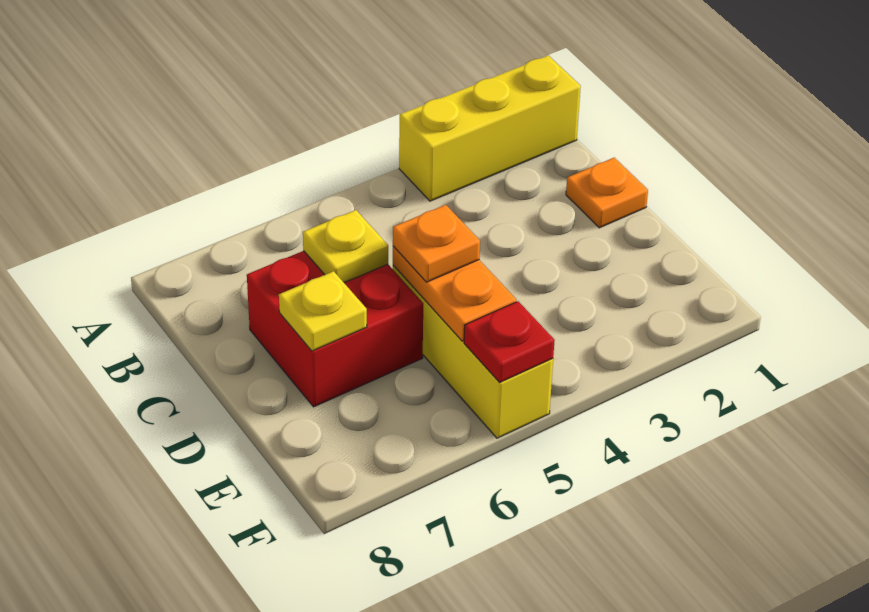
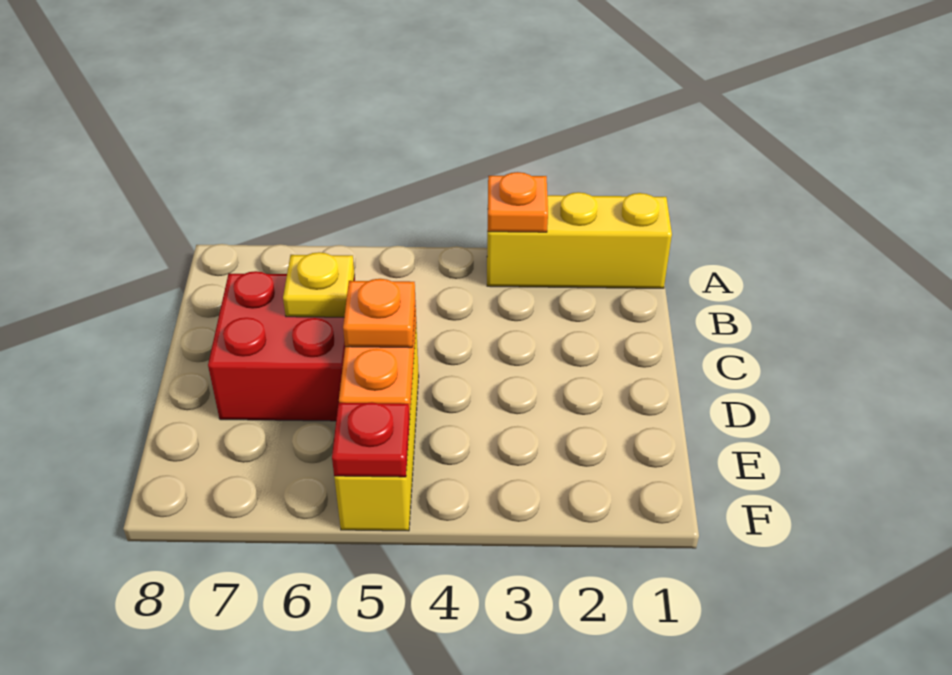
orange 1x1 plate [566,158,648,228] -> orange 1x1 plate moved to [488,172,548,232]
yellow 1x1 plate [279,271,367,351] -> none

